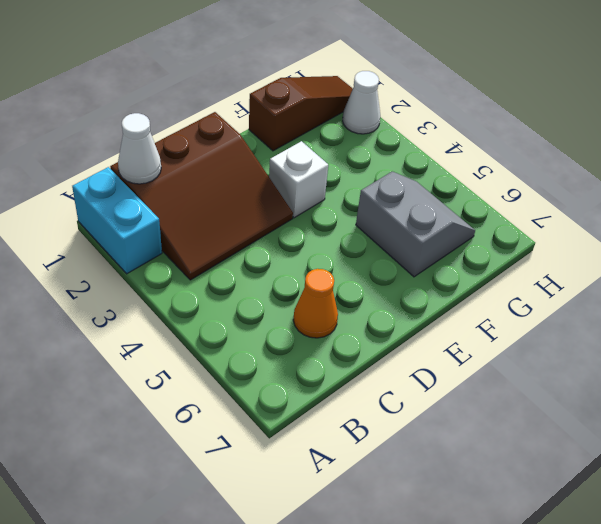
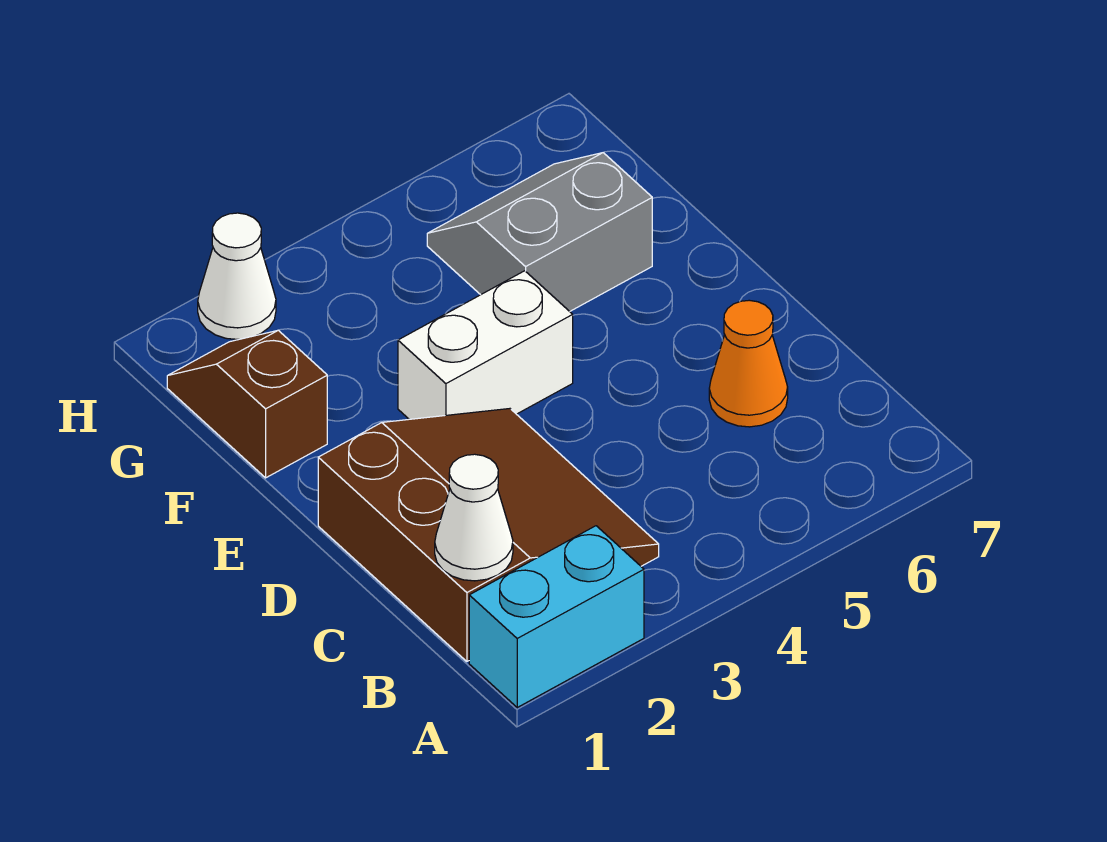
white 1x1 brick [269,141,328,218] -> white 1x2 brick [398,271,573,419]
brown 1x3 slope [249,76,353,151] -> brown 1x2 slope [167,330,327,478]

